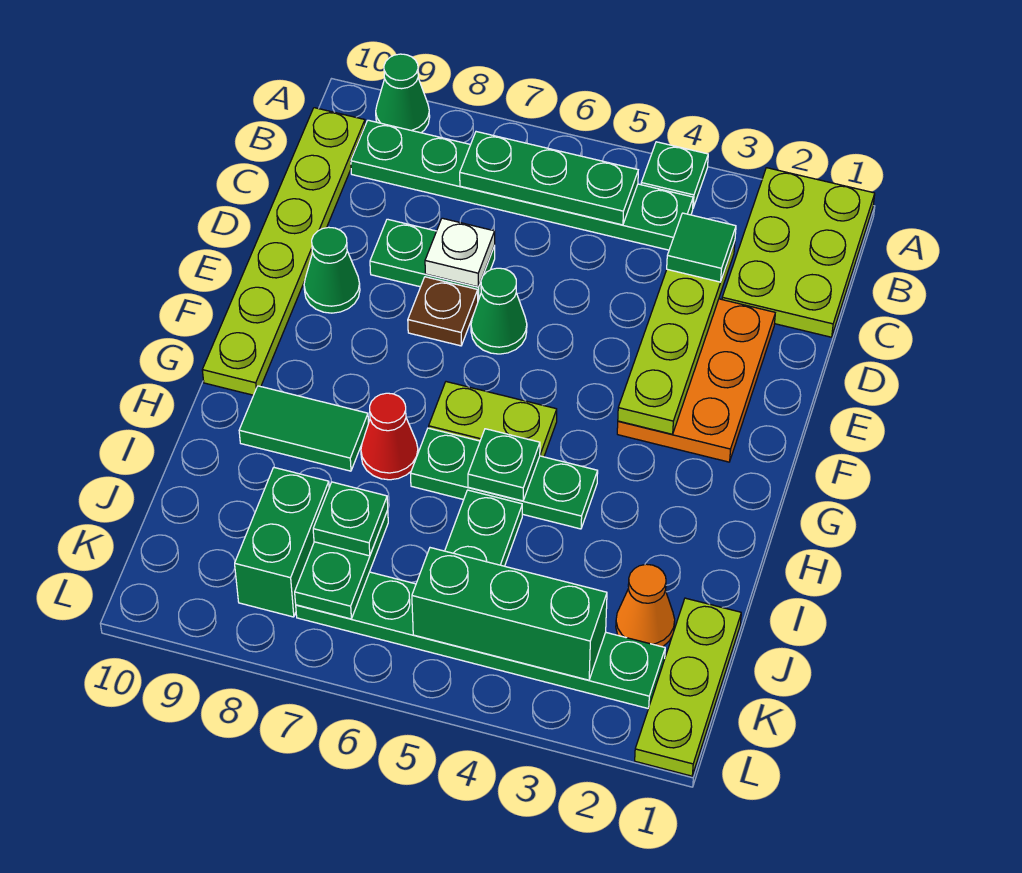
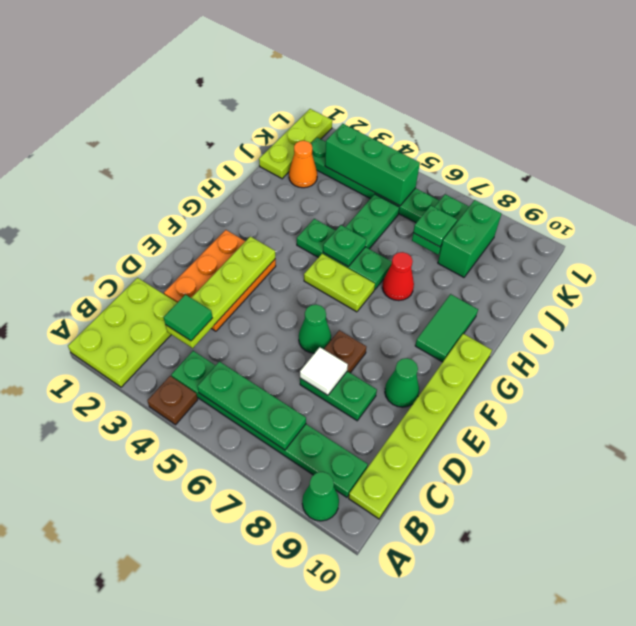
green 1x1 plate [641,142,708,208] -> brown 1x1 plate [147,376,198,425]
white 1x1 plate [425,218,495,287] -> white 1x1 tile [300,347,348,395]
green 1x2 tile [239,386,369,471] -> green 1x2 tile turned to [415,294,478,362]

